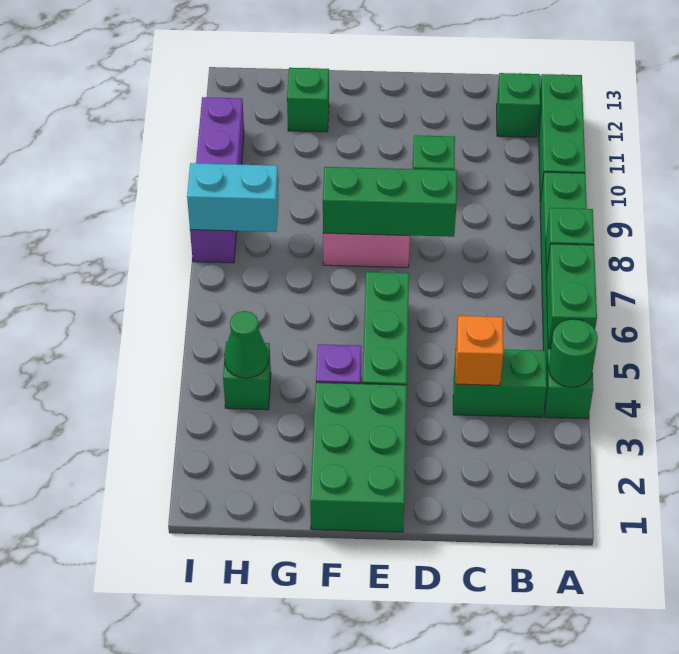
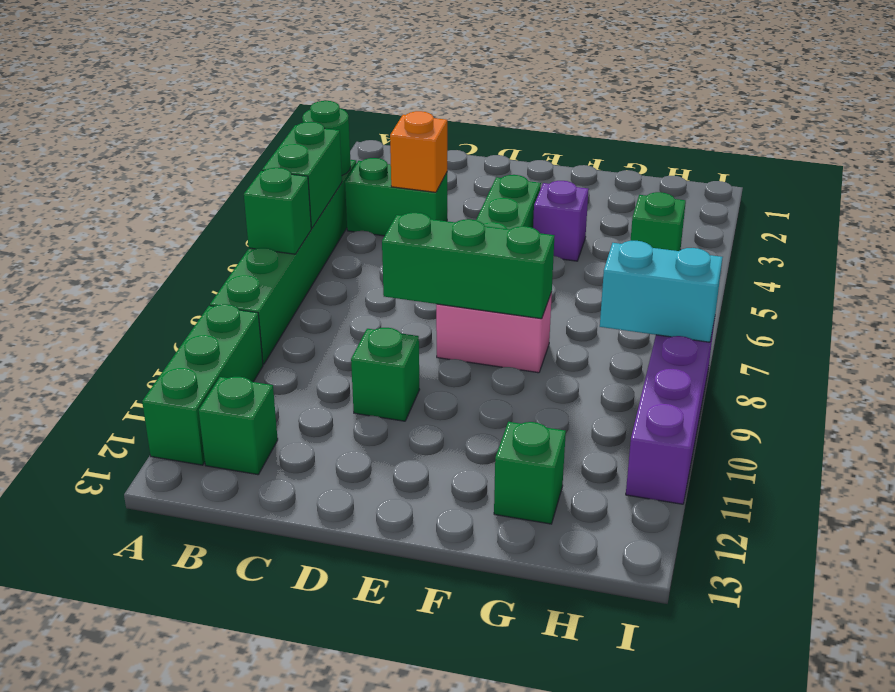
green 2x3 brick [310,382,407,532] -> none
green 1x1 cone [224,311,268,378] -> none

